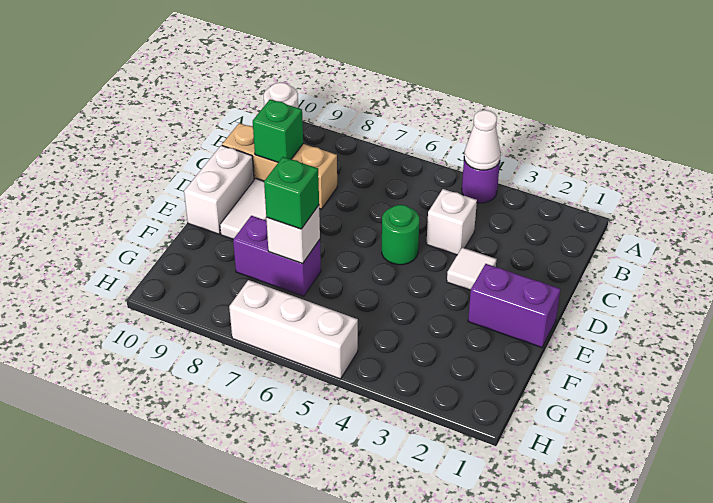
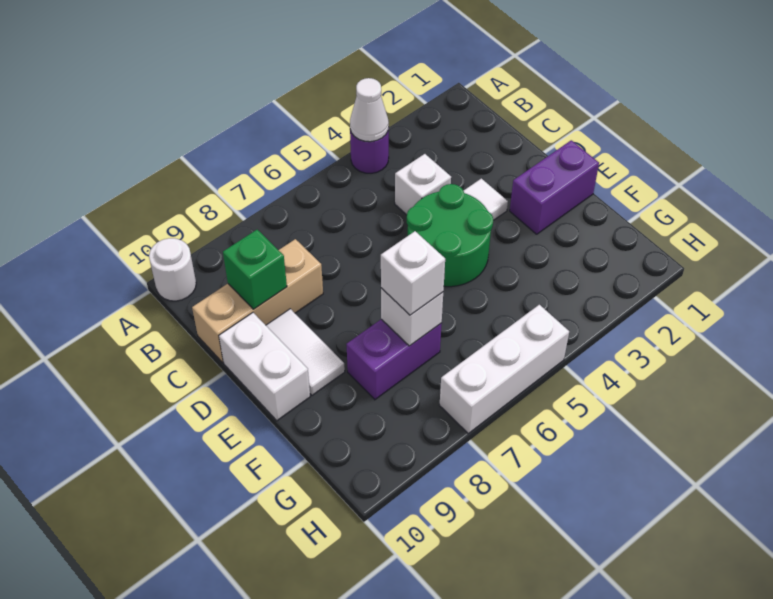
green 1x1 round brick [382,205,419,265] -> green 2x2 round brick [407,184,493,287]
green 1x1 brick [264,157,319,229] -> white 1x1 brick [381,231,445,315]

